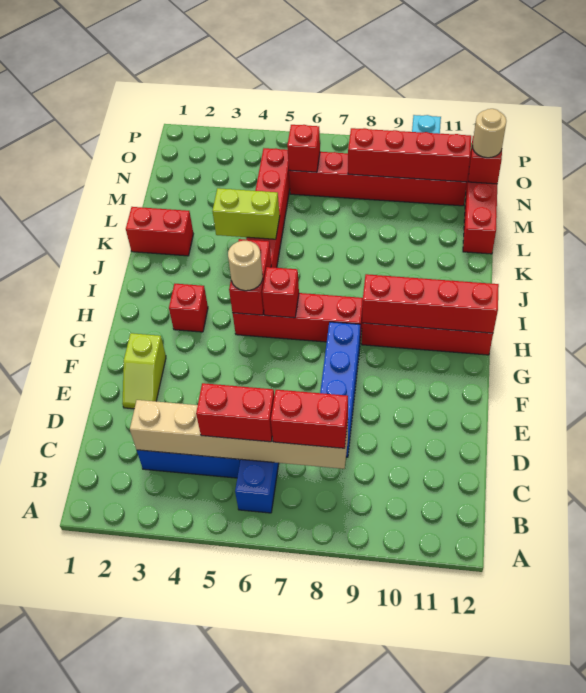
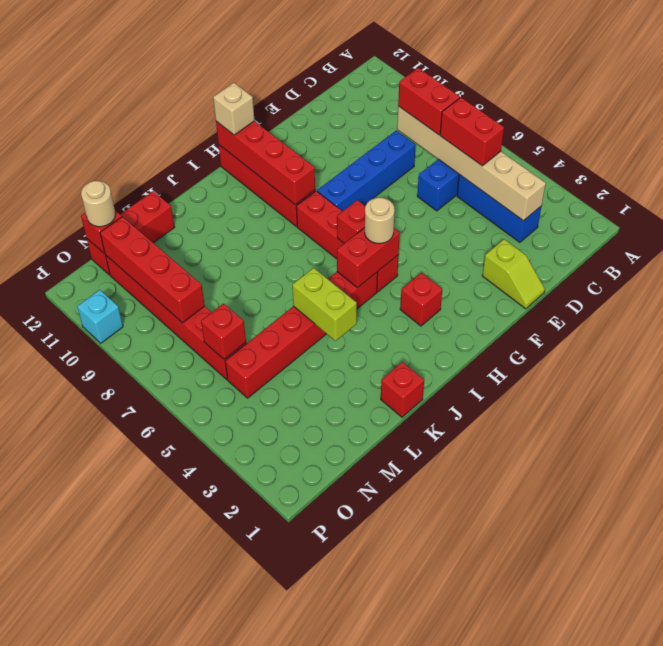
lime 1x2 slope [122,333,166,409] -> lime 1x2 slope turned to [482,239,545,309]
none -> tan 1x1 brick [213,83,254,135]
red 1x2 brick [126,207,193,256] -> red 1x1 brick [381,362,424,417]

